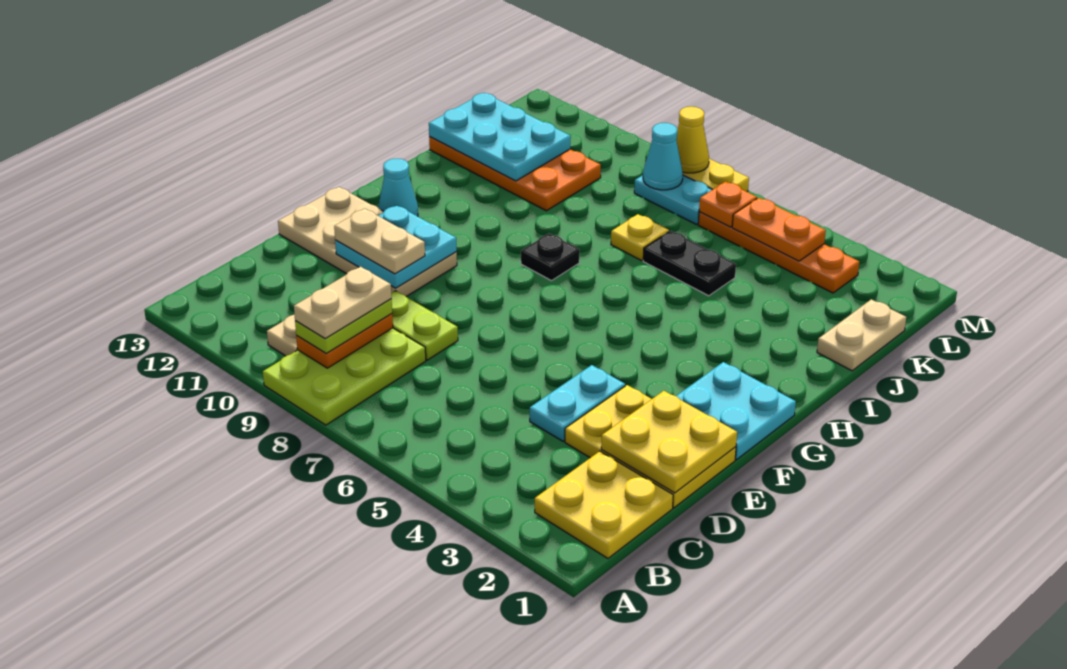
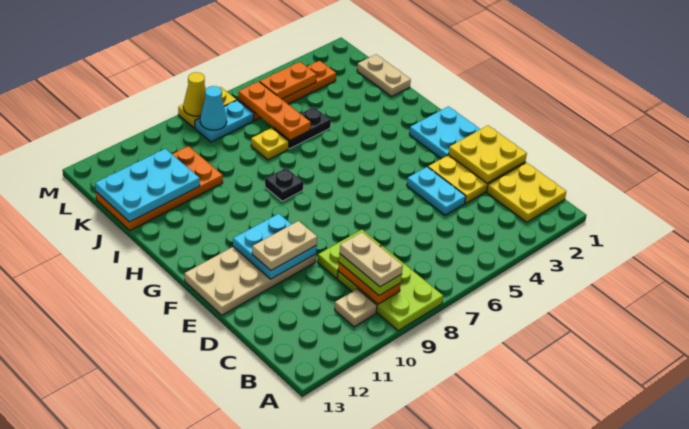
cyan 1x1 cone [378,159,418,216] -> none
orange 1x1 plate [699,182,757,227] -> orange 1x3 plate [238,82,311,140]

